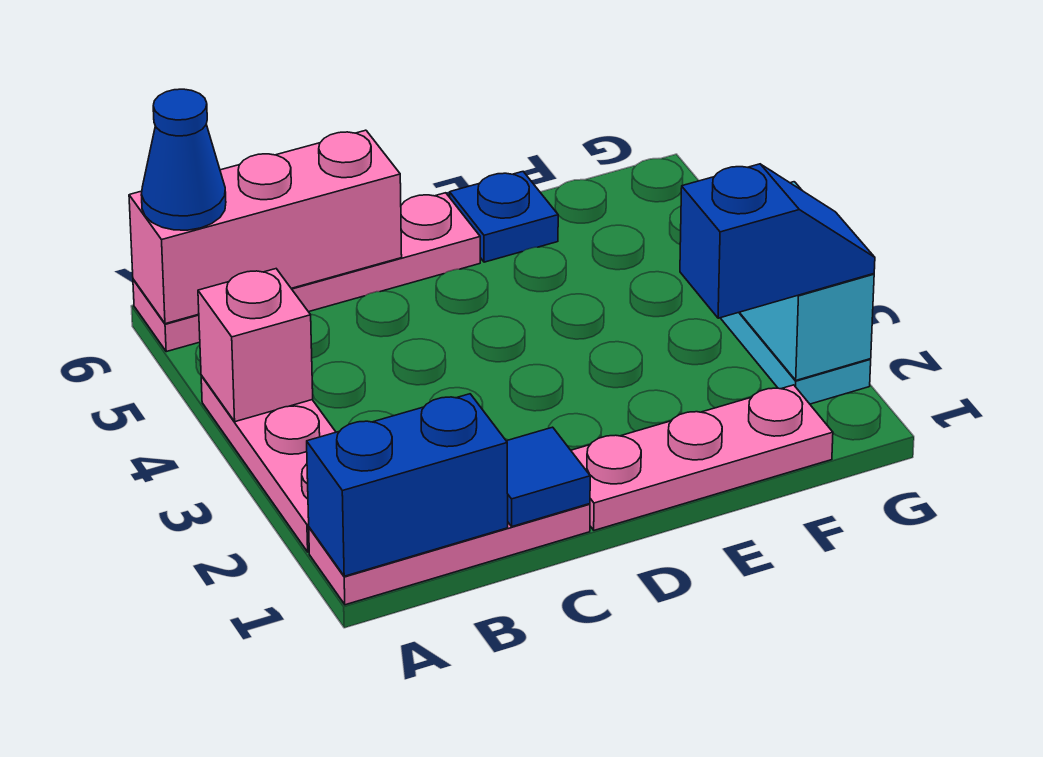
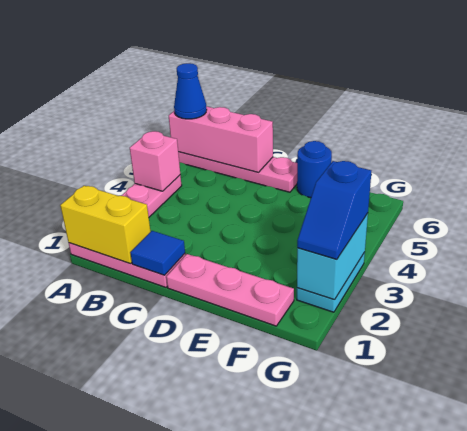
blue 1x2 brick [307,394,508,576] -> yellow 1x2 brick [60,186,151,264]
blue 1x1 plate [450,172,558,262] -> blue 1x1 round brick [297,141,332,198]
blue 1x2 slope [680,164,875,318] -> blue 1x2 slope turned to [297,161,371,259]

